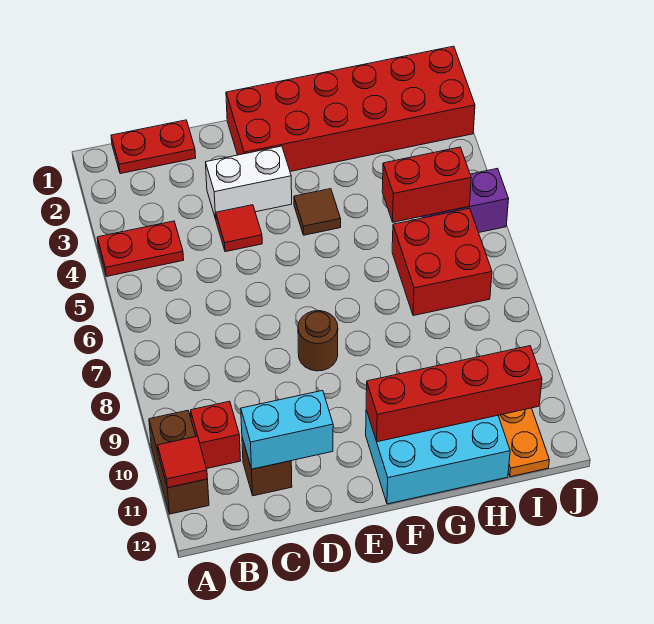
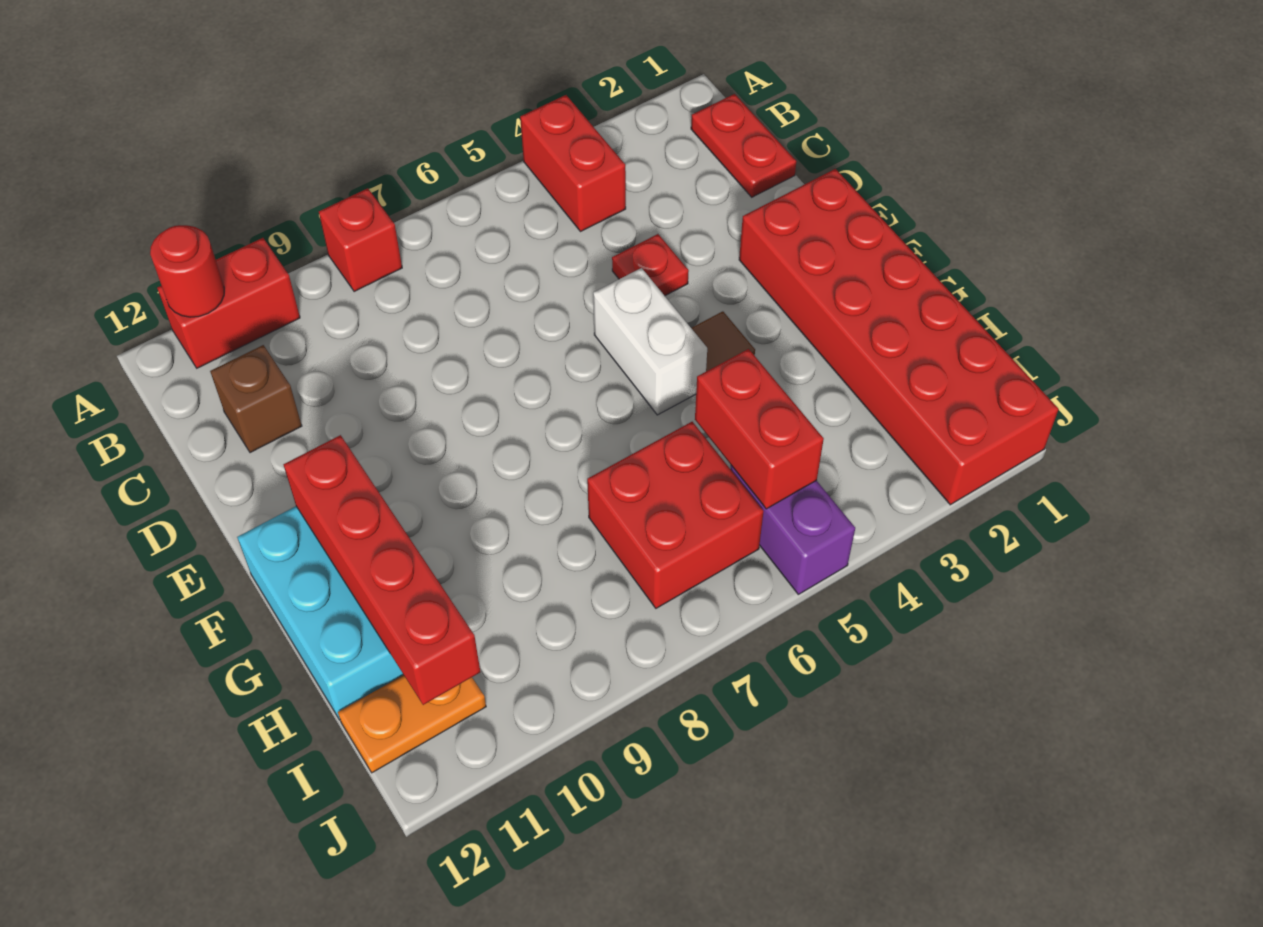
red 1x2 plate [97,221,184,276] -> red 1x2 brick [520,95,626,232]
brown 1x2 brick [149,410,209,514] -> red 1x2 brick [157,238,300,368]
red 1x1 tile [158,436,207,488] -> red 1x1 round brick [150,225,224,317]
red 1x1 brick [191,401,241,468] -> red 1x1 brick moved to [319,188,402,292]
cyan 1x2 brick [241,391,333,469] -> none
white 1x2 brick [206,146,292,219] -> white 1x2 brick moved to [593,268,707,415]
red 1x1 tile [216,205,262,252] -> red 1x1 plate [612,234,689,296]
brown 1x1 round brick [298,311,338,371] -> none

